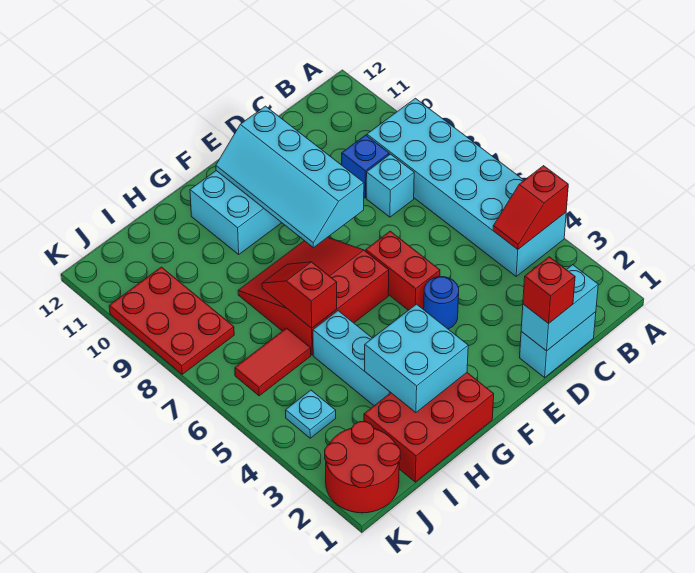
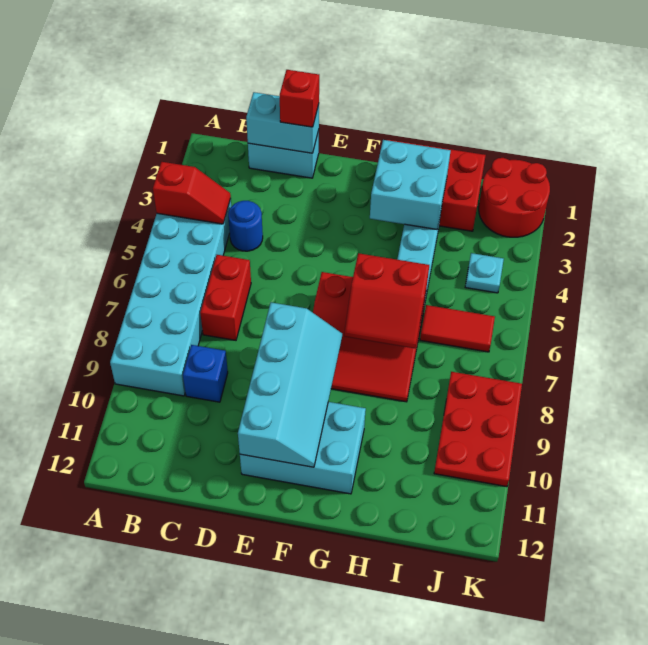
cyan 1x1 brick [366,154,414,217] -> none
blue 1x1 round brick [423,277,459,329] -> blue 1x1 round brick moved to [228,201,263,251]
red 1x2 brick [366,231,440,310] -> red 1x2 brick moved to [200,255,251,340]
red 1x2 slope [262,262,337,328] -> red 2x2 slope [344,253,429,348]

